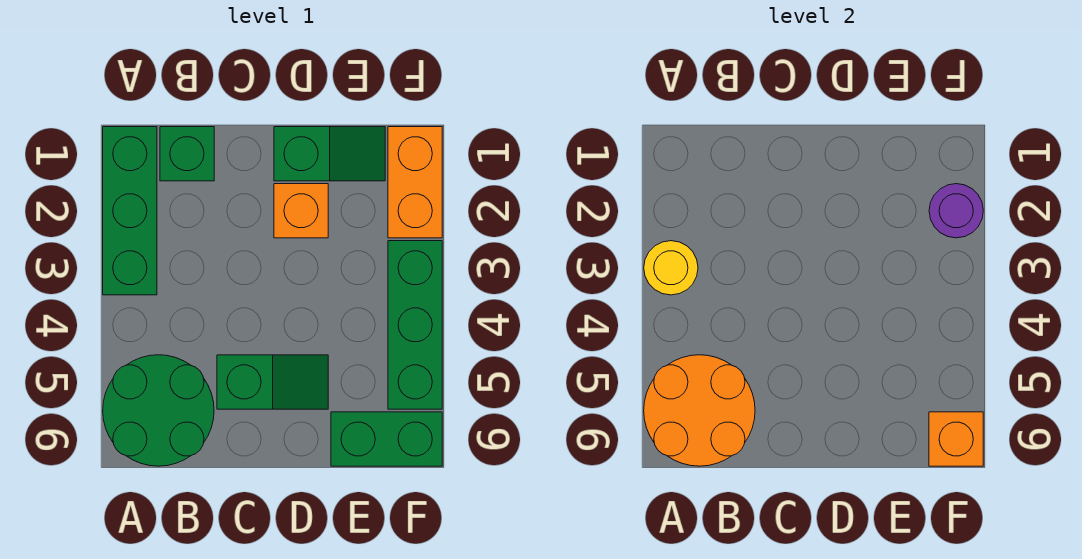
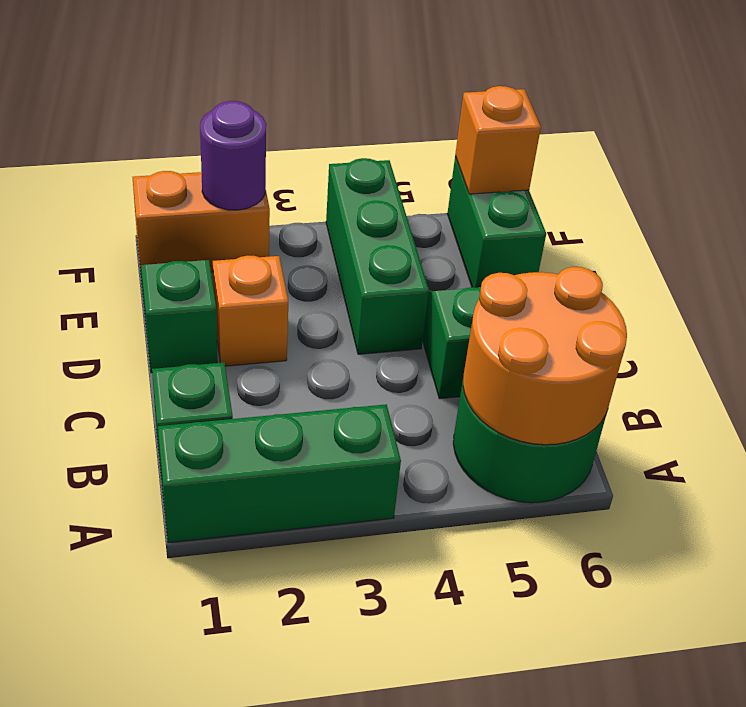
yellow 1x1 round brick [644,241,698,295] -> none
green 1x3 brick [388,241,442,409] -> green 1x3 brick turned to [326,158,429,354]

